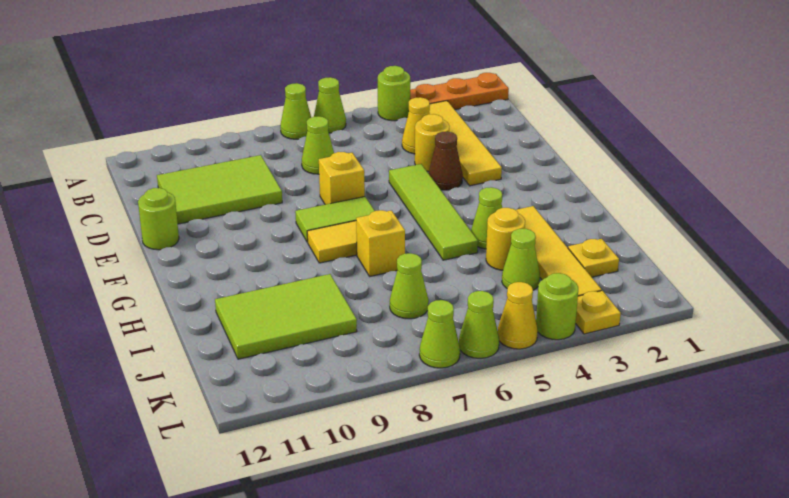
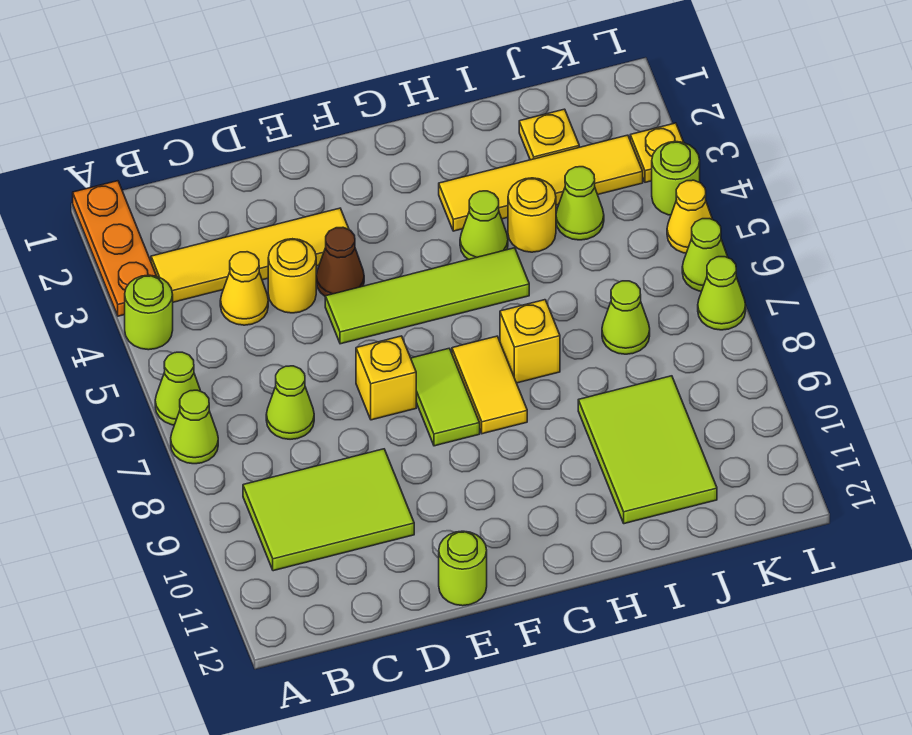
lime 2x3 tile [157,155,282,224] -> lime 2x3 tile turned to [243,449,414,571]

